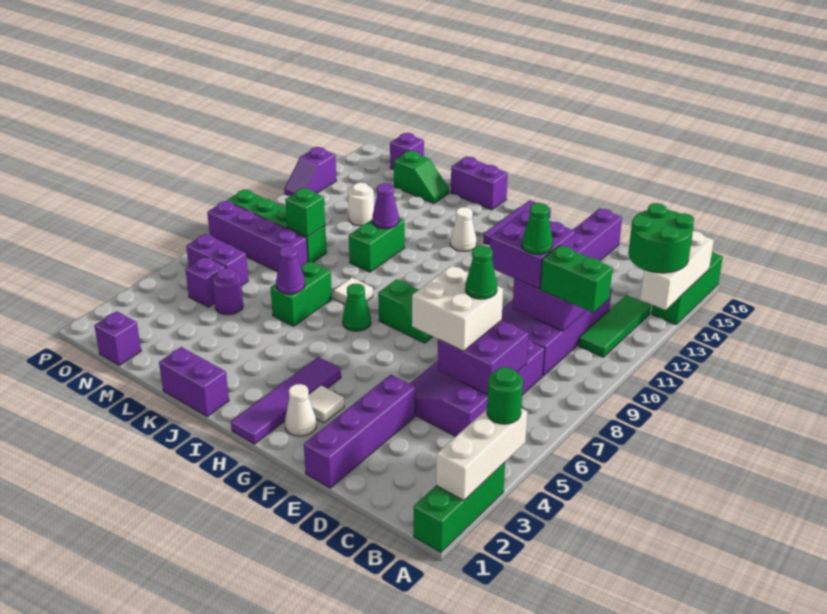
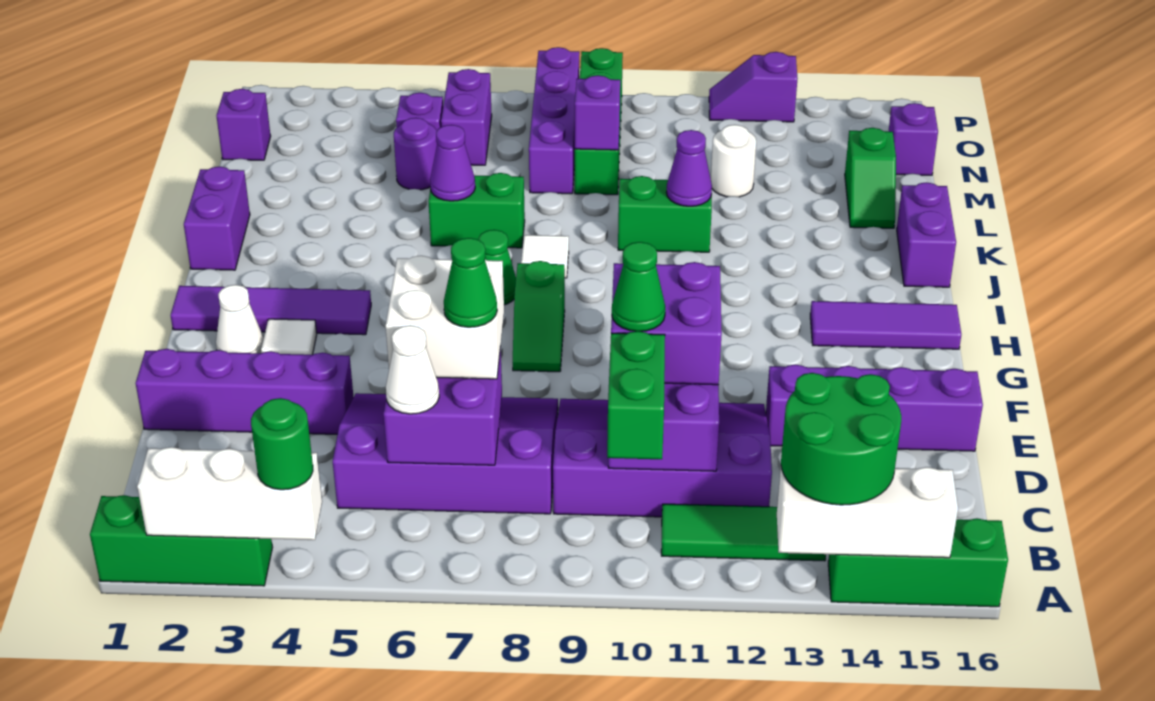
white 1x1 cone [450,207,477,251] -> white 1x1 cone moved to [386,325,439,414]
green 1x1 brick [285,188,325,237] -> purple 1x1 brick [575,75,620,150]

